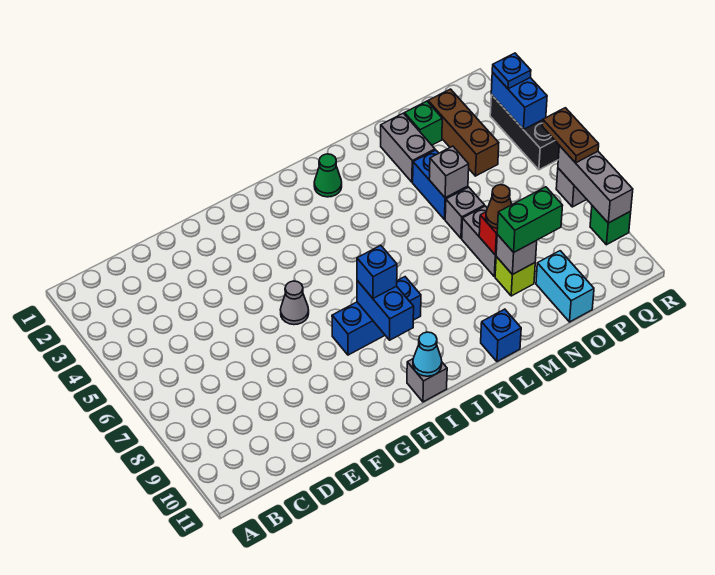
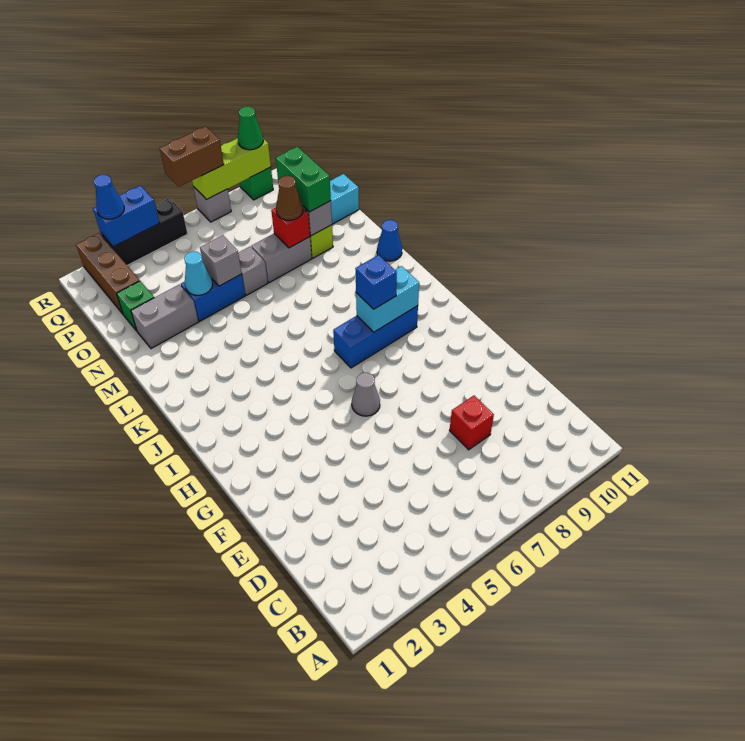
none -> red 1x1 brick [450,396,494,450]
blue 1x3 brick [332,277,421,355] -> blue 1x3 brick turned to [333,306,418,368]
blue 1x2 brick [357,280,414,340] -> cyan 1x2 brick [356,266,419,332]
grey 1x1 brick [407,359,447,402] -> none
cyan 1x1 cone [413,332,442,376] -> cyan 1x1 cone moved to [184,251,213,295]
green 1x1 cone [314,154,342,197] -> green 1x1 cone moved to [238,106,263,150]
blue 1x1 brick [481,309,521,362] -> blue 1x1 cone [377,220,402,261]
brown 1x3 brick [428,89,499,176] -> brown 1x3 brick turned to [76,233,140,314]
blue 1x1 plate [492,53,531,89] -> blue 1x1 cone [94,175,124,219]
brown 1x2 plate [542,108,599,163] -> brown 1x2 brick [160,126,224,187]
grey 1x3 brick [558,146,633,223] -> lime 1x3 brick [192,138,271,200]

